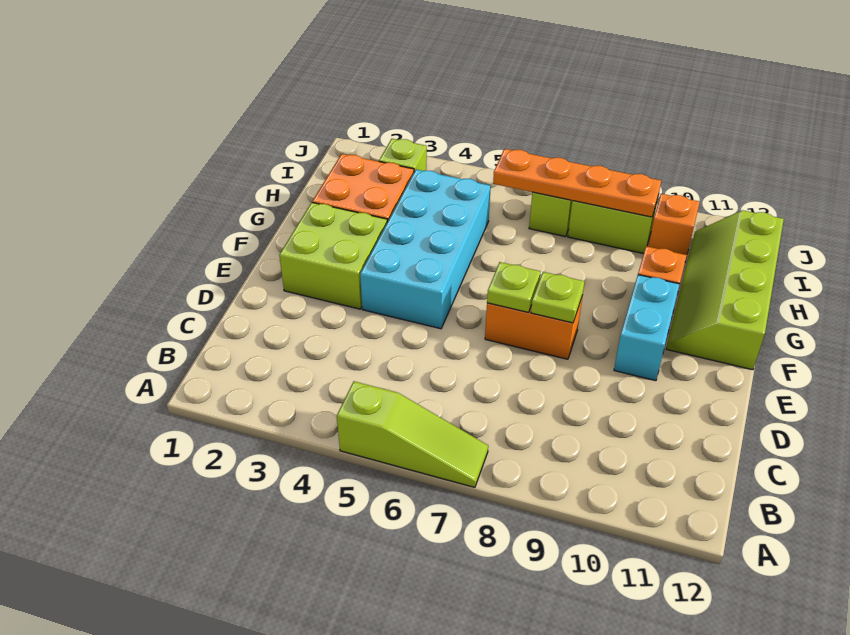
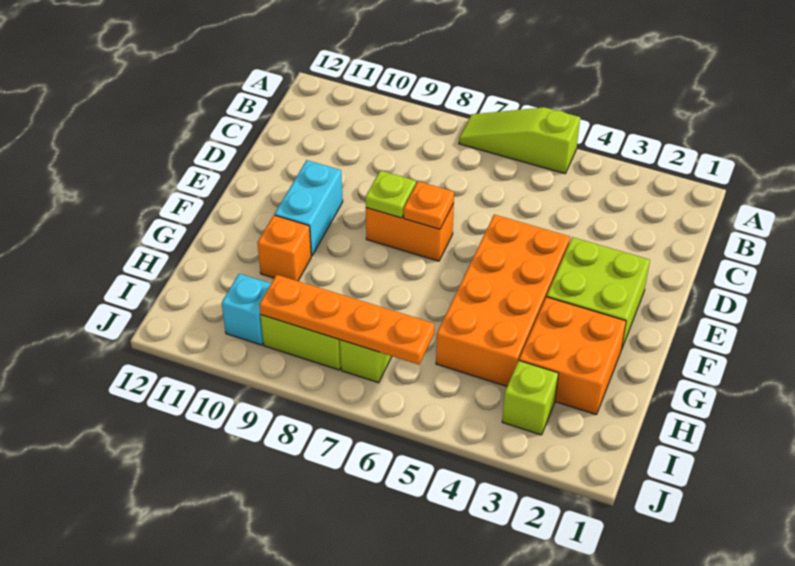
cyan 2x4 brick [360,169,491,329] -> orange 2x4 brick [436,215,570,386]
lime 1x1 plate [487,262,541,312] -> orange 1x1 plate [404,181,454,229]
lime 2x4 slope [666,210,784,370] -> none
orange 1x1 brick [648,194,700,261] -> cyan 1x1 brick [222,274,271,345]

